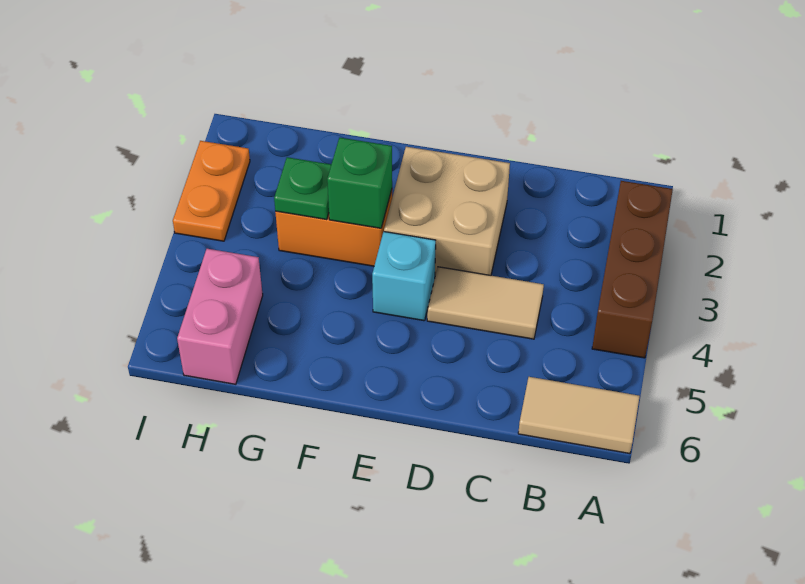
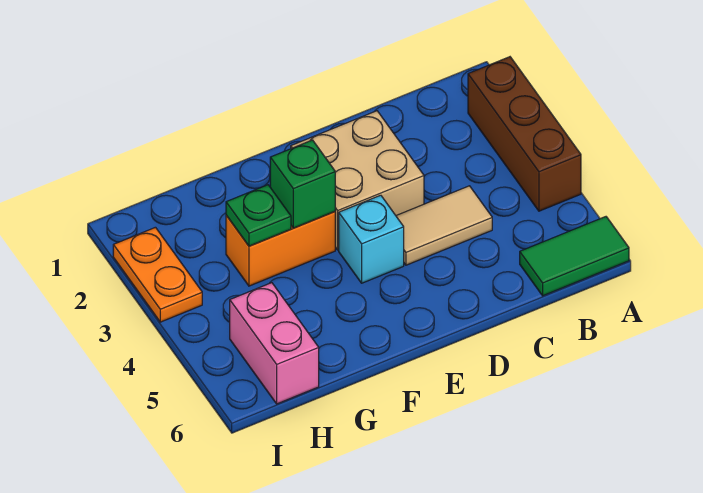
tan 1x2 tile [518,377,640,454] -> green 1x2 tile [520,217,629,296]

